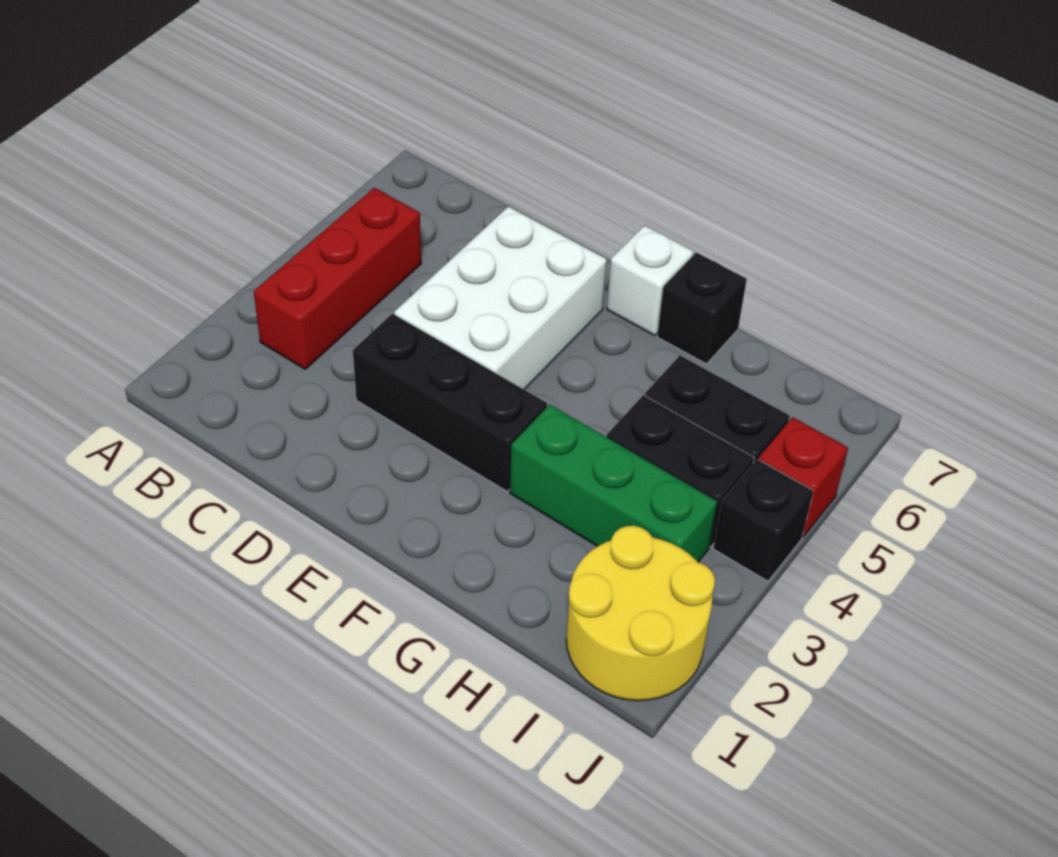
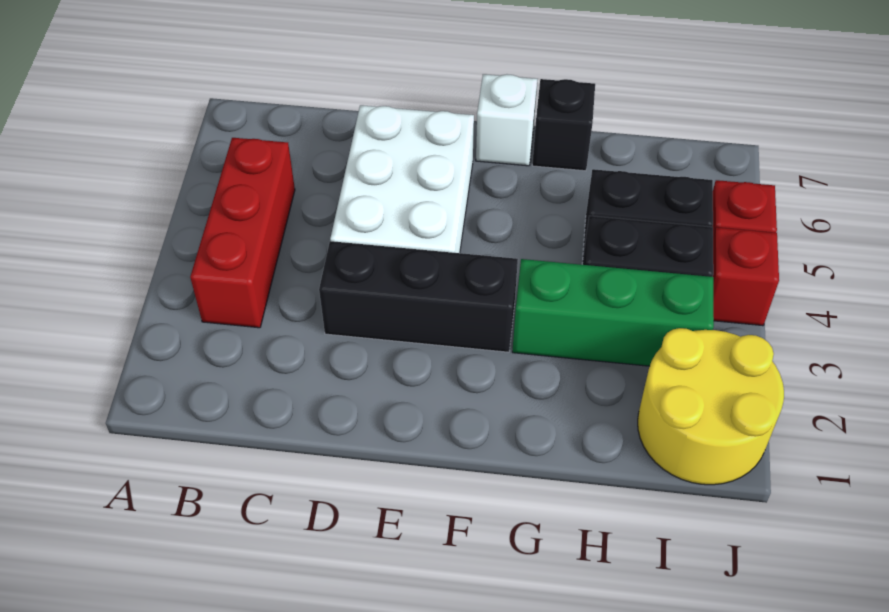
black 1x1 brick [713,459,813,581] -> red 1x1 brick [713,227,779,326]

